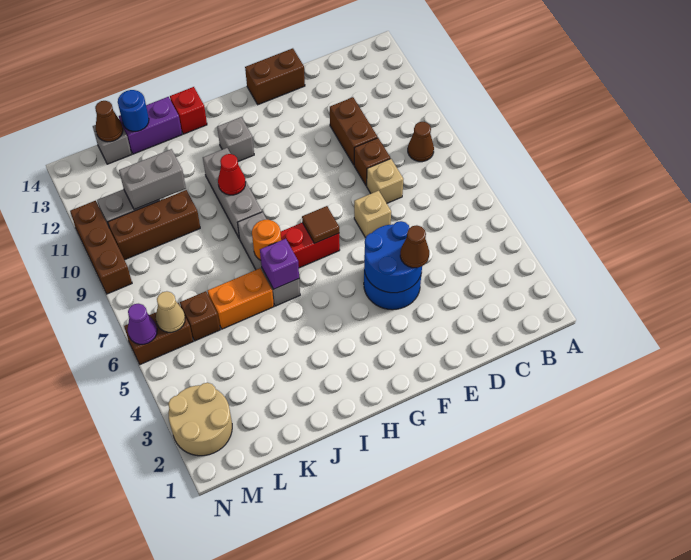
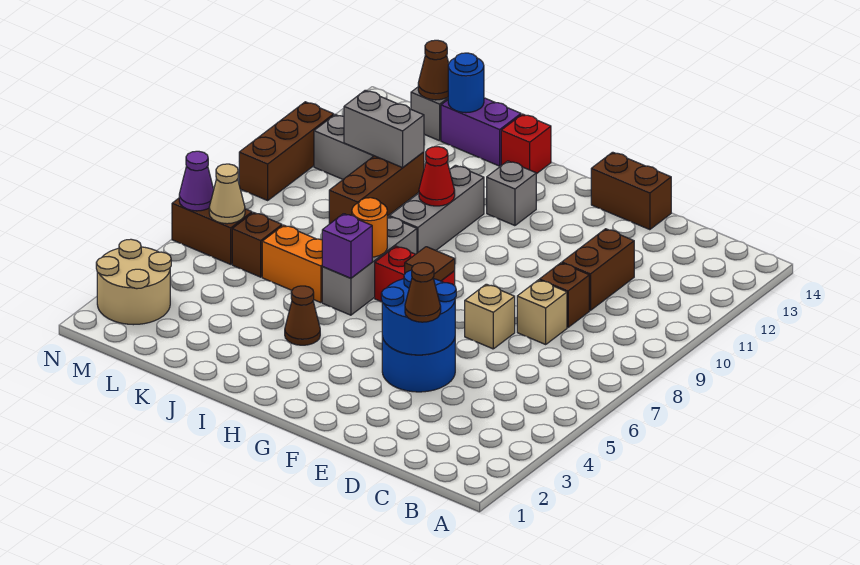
brown 1x1 cone [408,122,434,162] -> brown 1x1 cone moved to [285,286,320,345]
brown 1x3 brick [108,190,200,260] -> brown 1x3 brick turned to [329,152,424,224]

